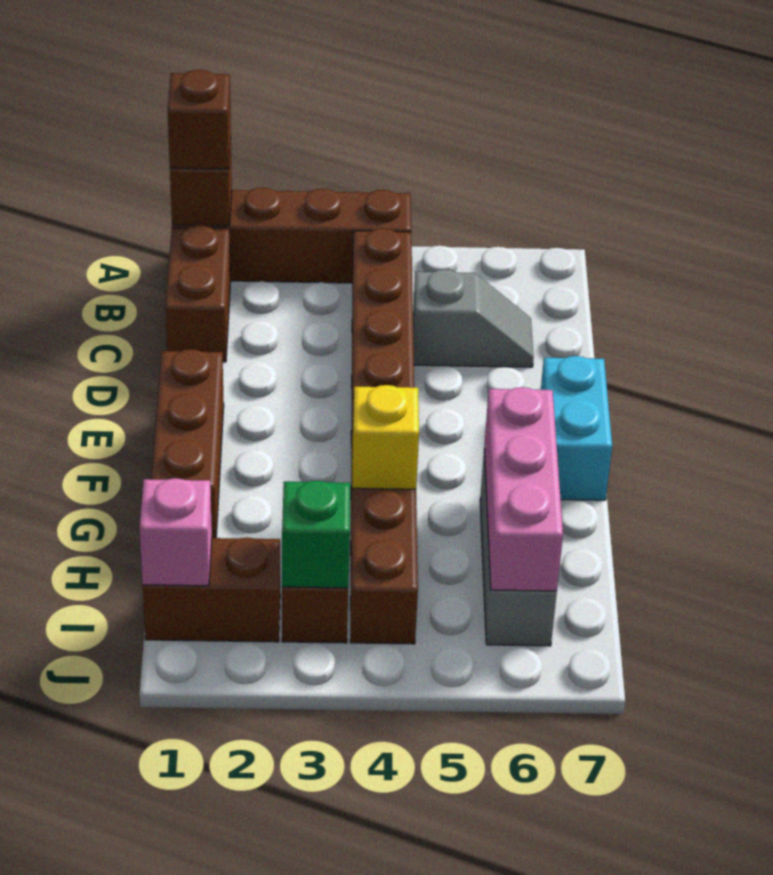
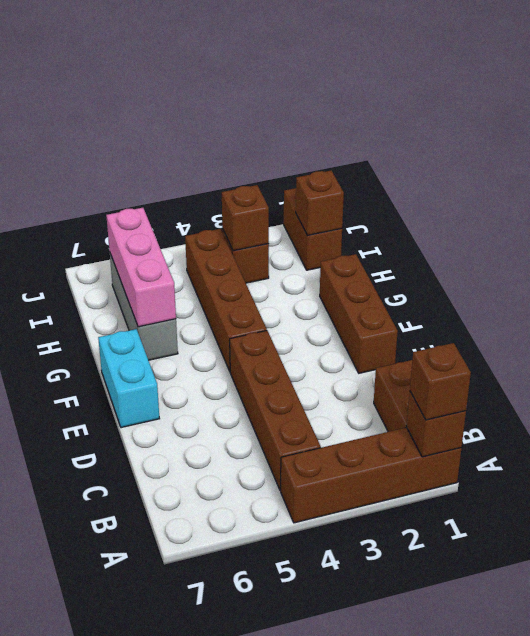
grey 1x2 slope [413,270,534,367] -> none
yellow 1x1 brick [352,385,419,489] -> none
brown 1x2 brick [143,537,280,642] -> brown 1x2 brick turned to [284,188,342,270]
pink 1x1 brick [139,478,212,586] -> brown 1x1 brick [296,171,344,236]
green 1x1 brick [282,481,350,588] -> brown 1x1 brick [222,185,269,251]

